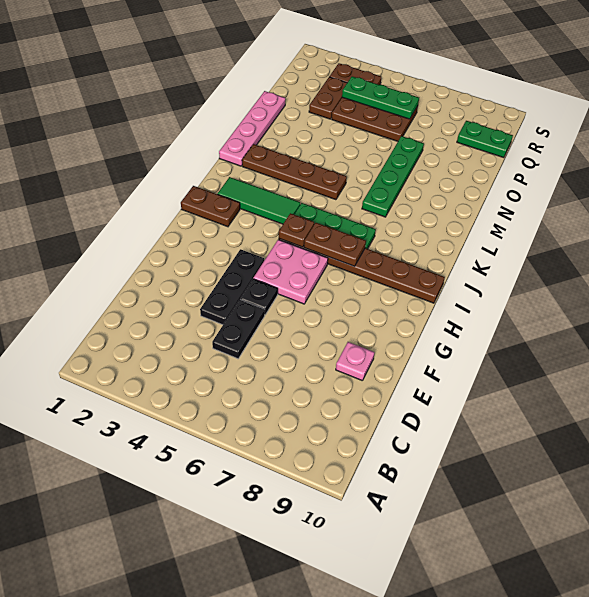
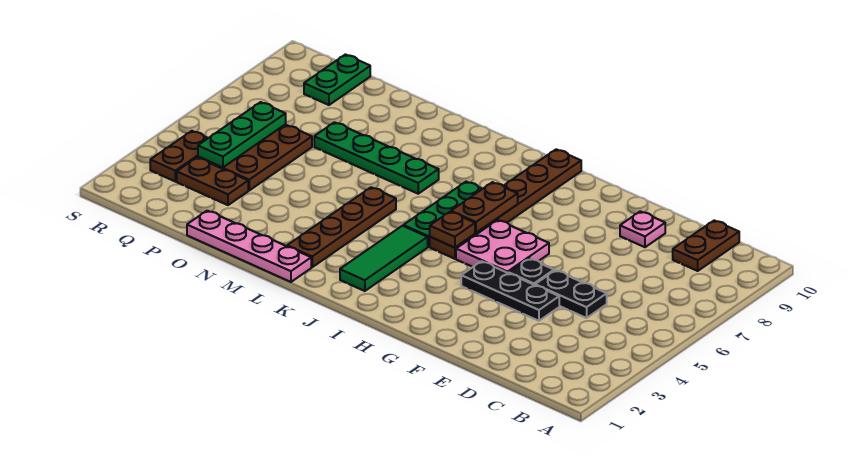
brown 1x2 plate [181,186,240,227] -> brown 1x2 plate moved to [673,220,739,271]

